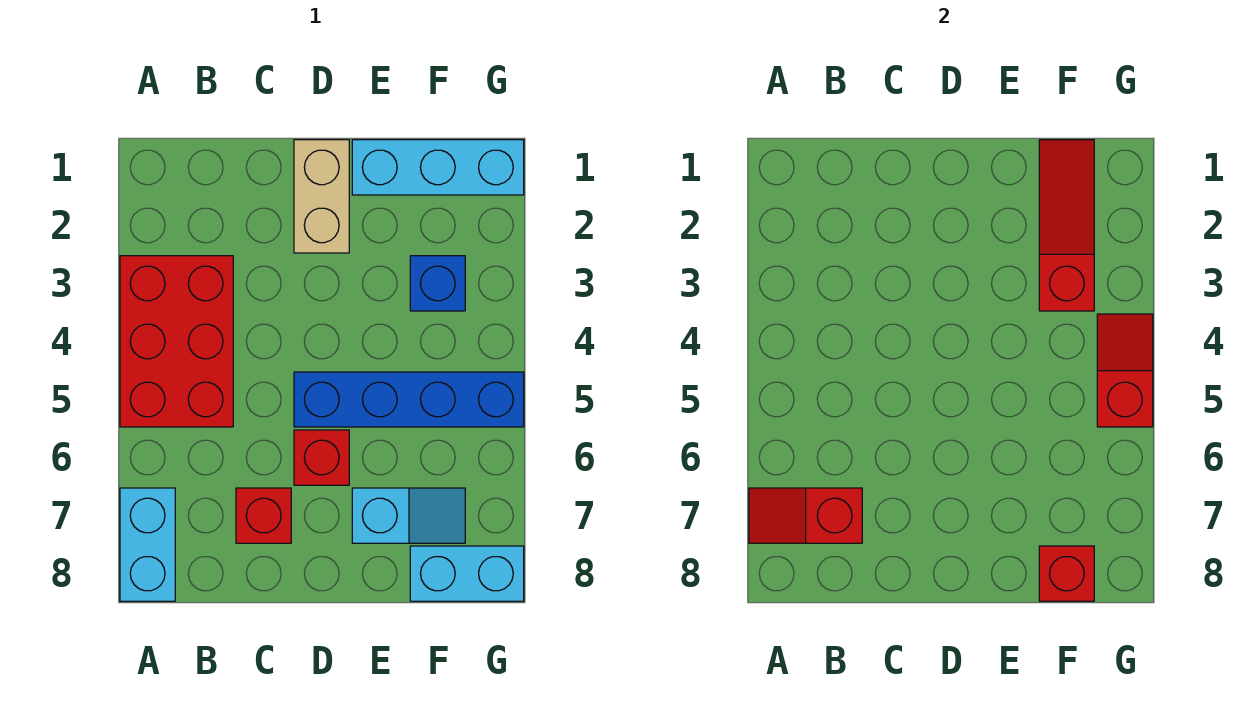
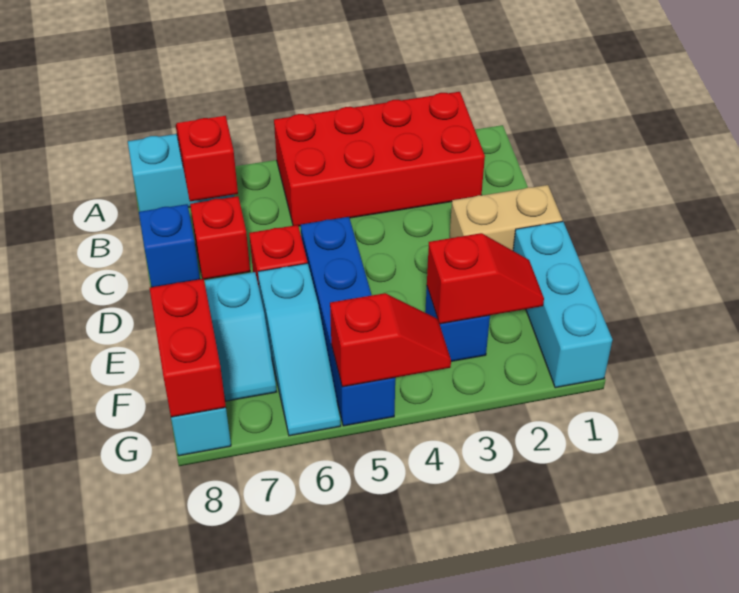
red 2x3 brick [120,256,233,427] -> red 2x4 brick [274,92,485,226]
none -> blue 1x1 brick [139,204,200,287]
none -> cyan 1x3 slope [258,263,341,436]
red 1x3 slope [1039,140,1094,311] -> red 1x2 slope [427,233,544,324]
red 1x1 brick [1039,546,1094,601] -> red 1x2 brick [150,279,226,417]

